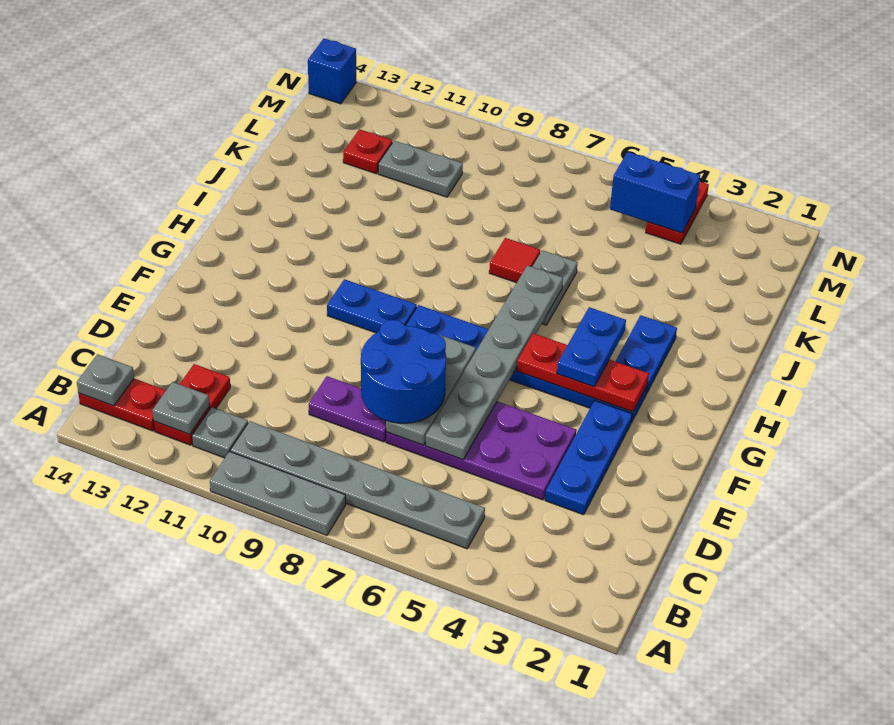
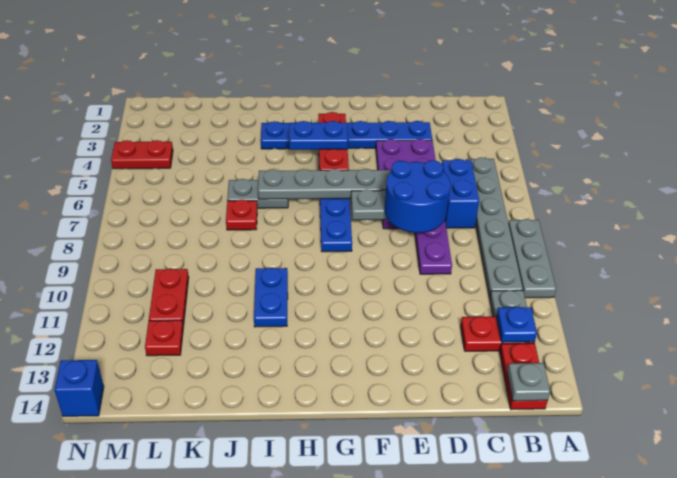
grey 1x1 plate [152,382,209,434] -> blue 1x1 plate [496,307,537,342]
blue 1x2 plate [327,279,417,333] -> blue 1x2 plate moved to [254,268,288,327]
red 1x1 tile [489,238,540,283] -> red 1x1 plate [226,200,257,230]
grey 1x2 plate [378,141,463,197] -> red 1x2 plate [149,269,189,327]
blue 1x2 brick [610,152,700,233] -> blue 1x2 brick moved to [442,159,479,228]

